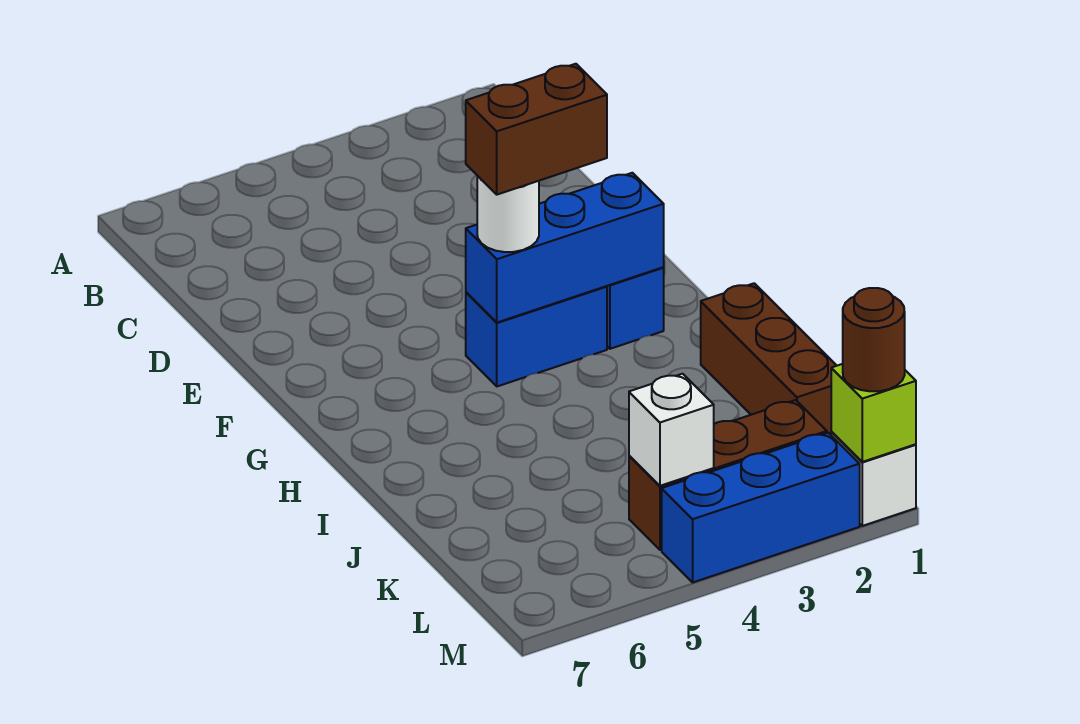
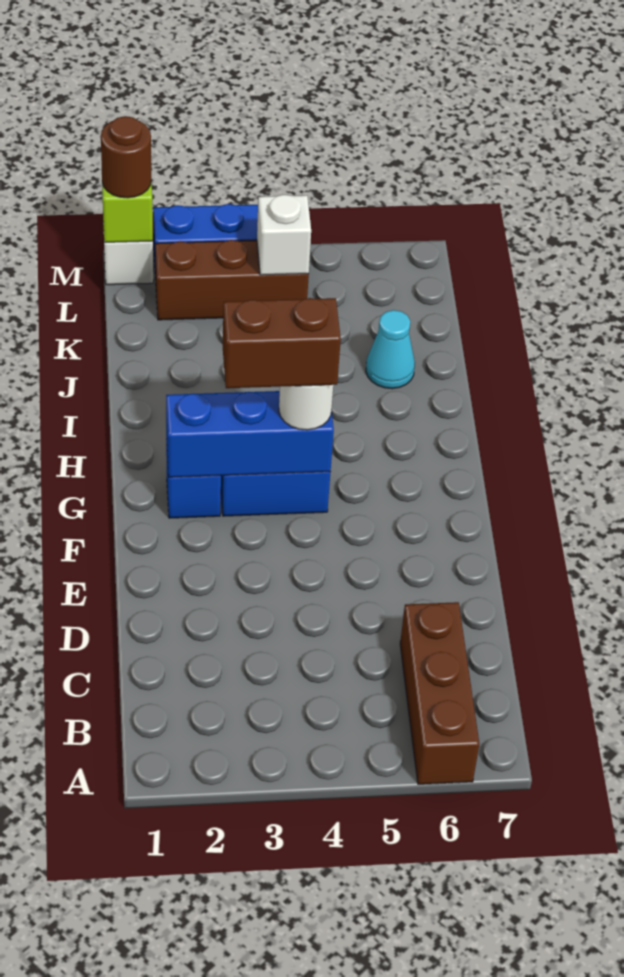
brown 1x3 brick [701,283,837,435] -> brown 1x3 brick moved to [400,602,479,784]
none -> cyan 1x1 cone [366,310,415,389]

